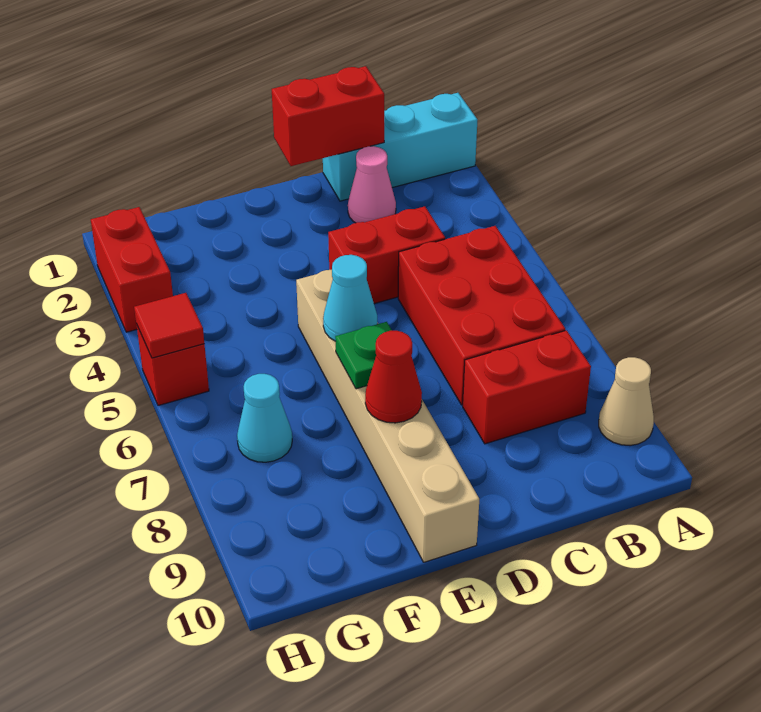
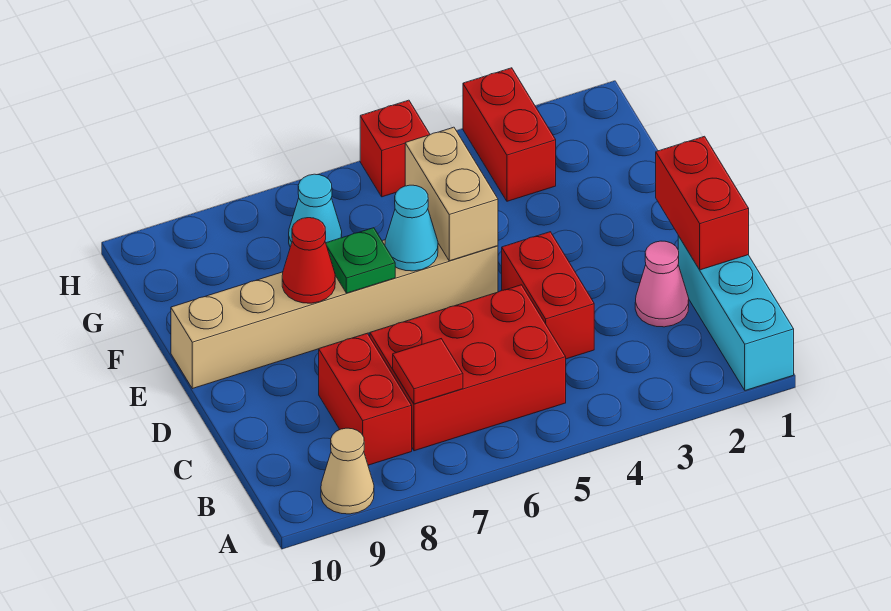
none -> tan 1x2 brick [405,127,498,261]
red 1x2 brick [91,207,173,332] -> red 1x2 brick turned to [463,68,556,201]
red 1x1 tile [134,293,204,358] -> red 1x1 tile moved to [393,339,463,404]

